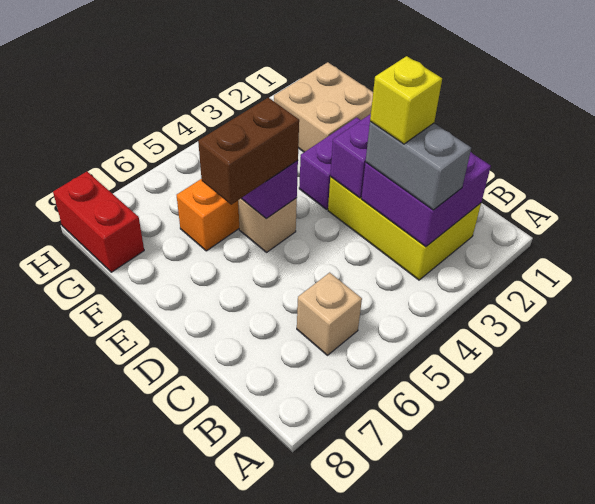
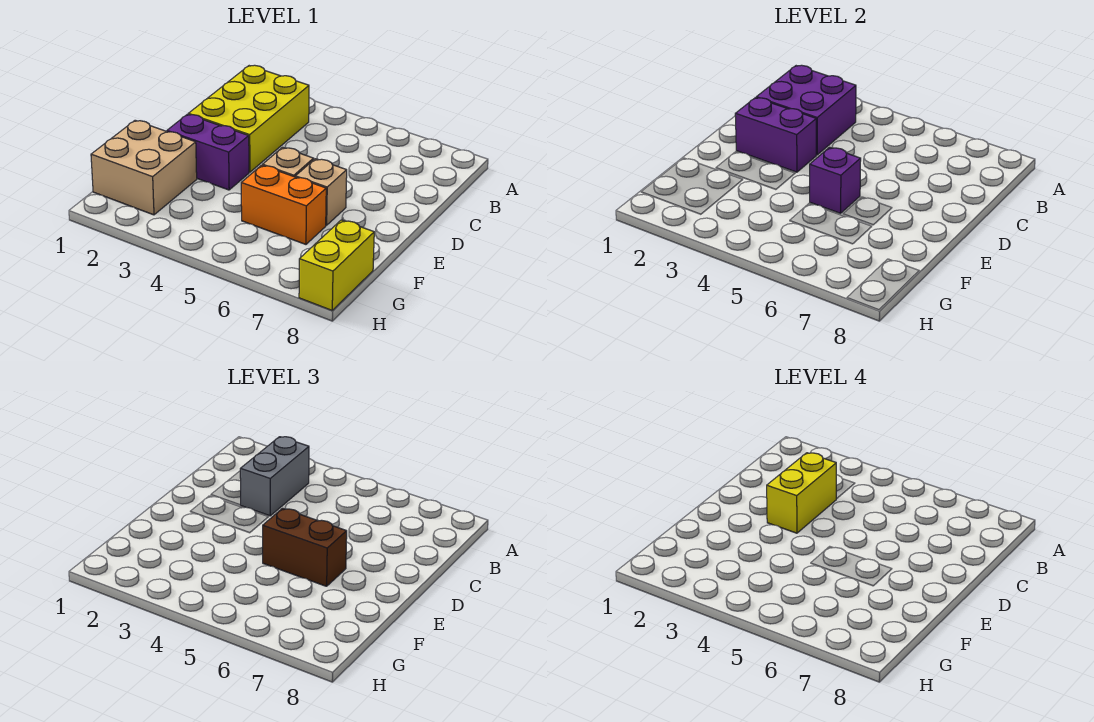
tan 1x1 brick [297,273,362,355] -> tan 1x1 brick moved to [295,159,347,225]
yellow 1x1 brick [370,56,442,144] -> yellow 1x2 brick [767,453,836,533]
red 1x2 brick [53,172,144,272] -> yellow 1x2 brick [299,220,374,310]

